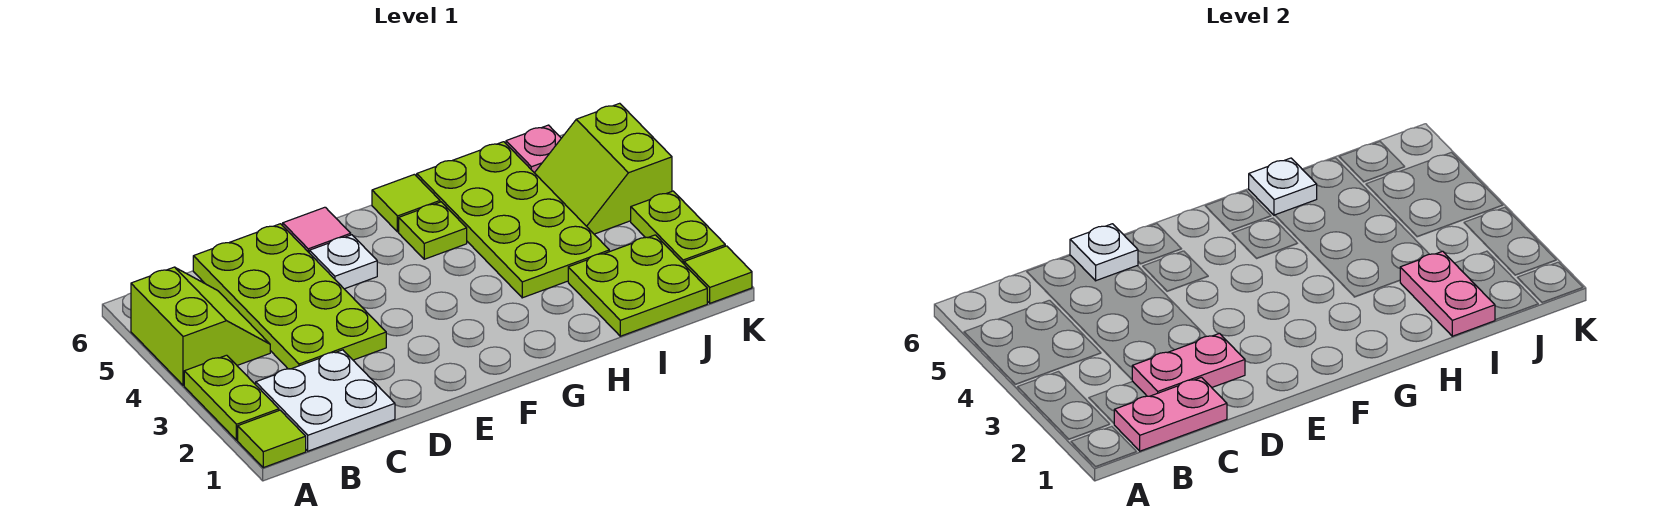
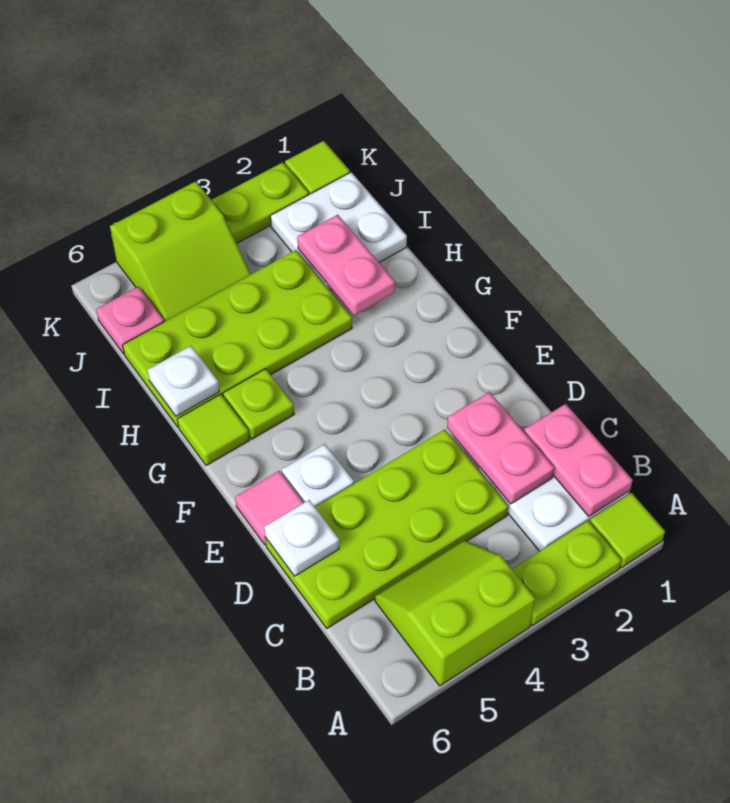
lime 2x2 plate [568,235,707,336] -> white 2x2 plate [270,172,407,290]
pink 1x2 plate [1400,251,1495,336] -> pink 1x2 plate turned to [297,215,395,315]

